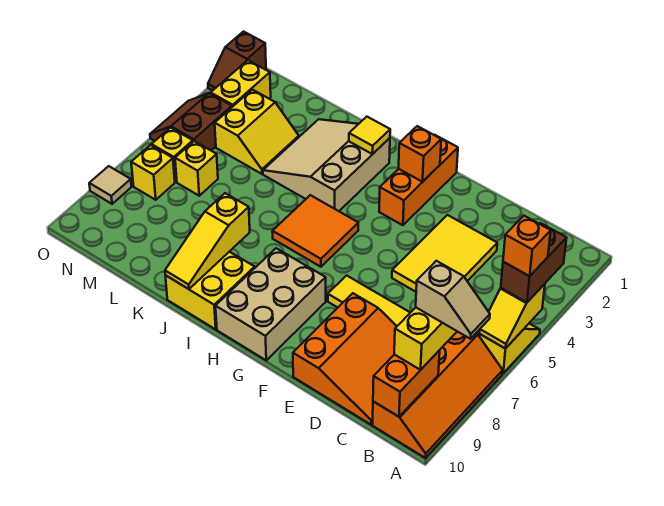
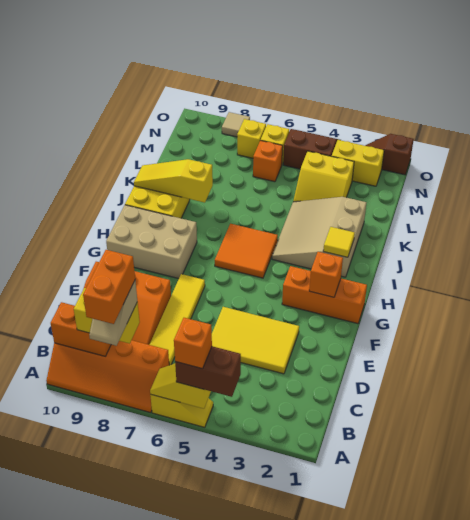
none -> orange 1x2 brick [83,250,135,324]
tan 3x3 slope [263,119,390,211] -> tan 3x3 slope turned to [272,197,367,277]
yellow 1x1 brick [175,141,218,196] -> orange 1x1 brick [253,140,283,182]

